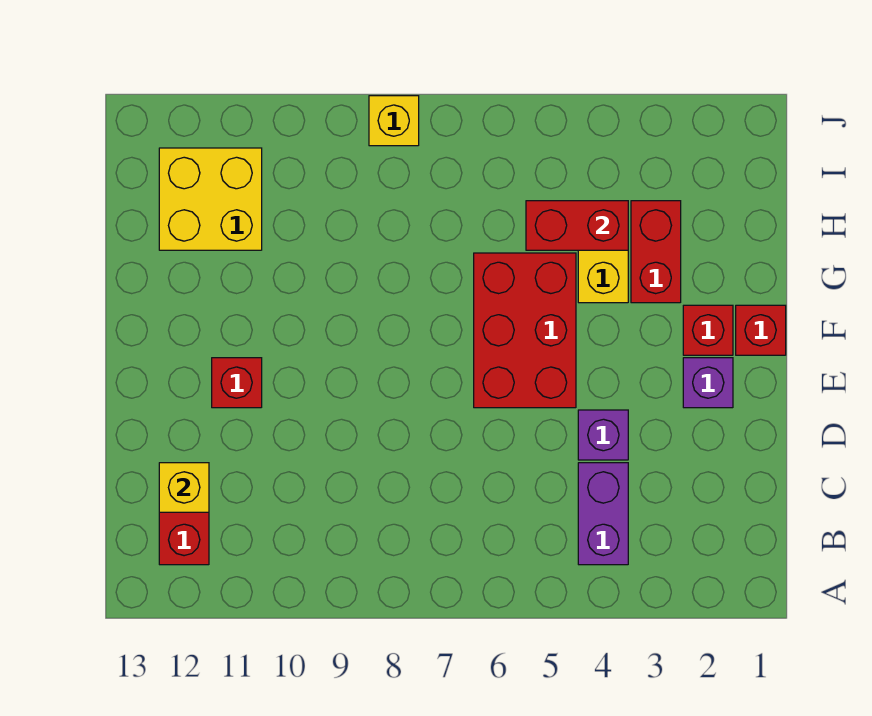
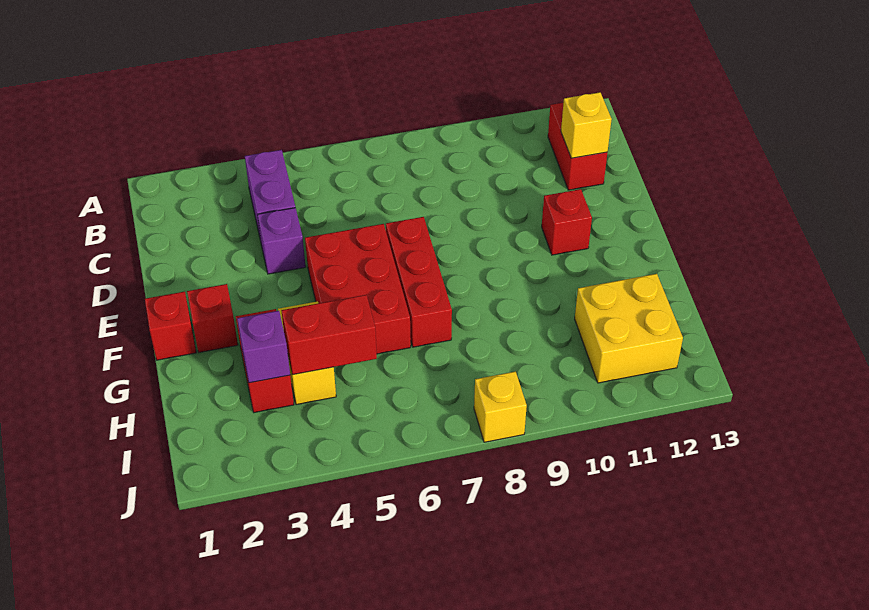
purple 1x1 brick [683,358,733,408] -> purple 1x1 brick moved to [237,311,290,383]
none -> red 1x3 brick [386,217,452,347]

